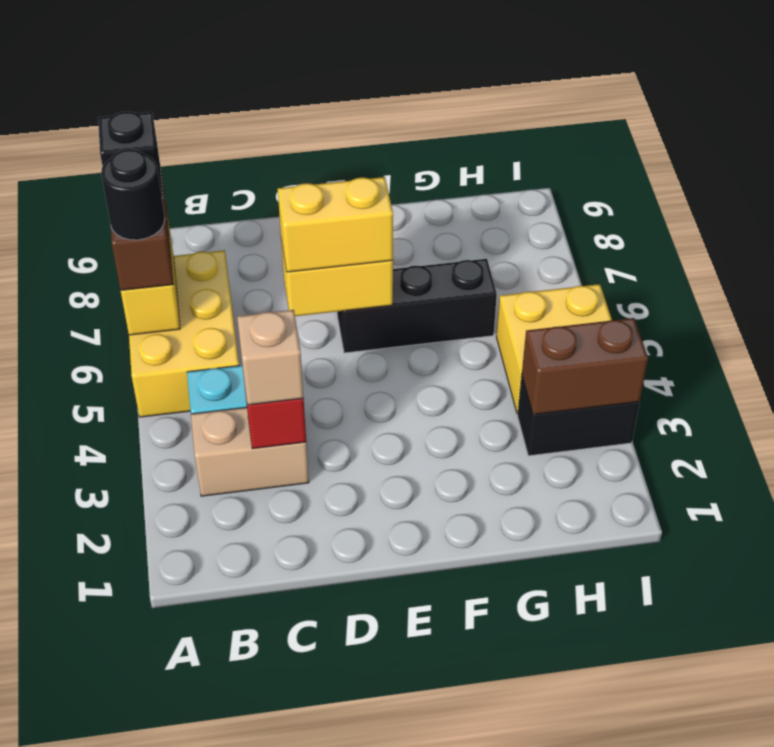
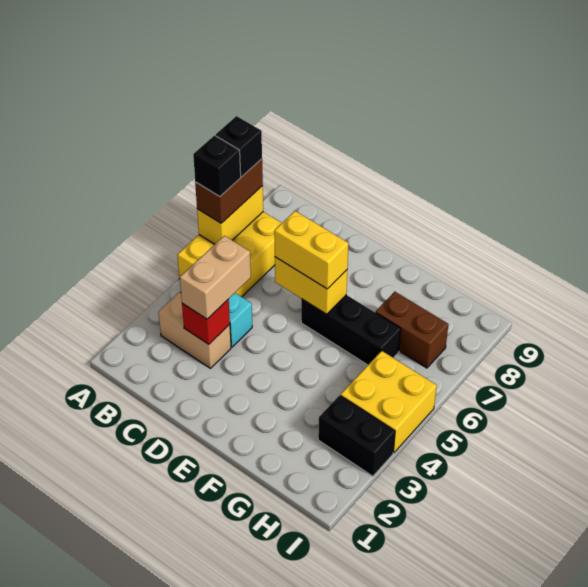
black 1x1 round brick [101,149,165,240] -> black 1x1 brick [193,135,241,197]
tan 1x1 brick [237,310,304,405] -> tan 1x2 brick [180,236,251,319]
brown 1x2 brick [522,318,648,415] -> brown 1x2 brick moved to [376,292,448,368]

